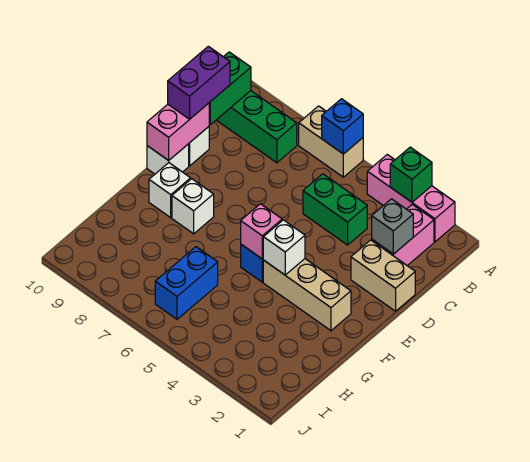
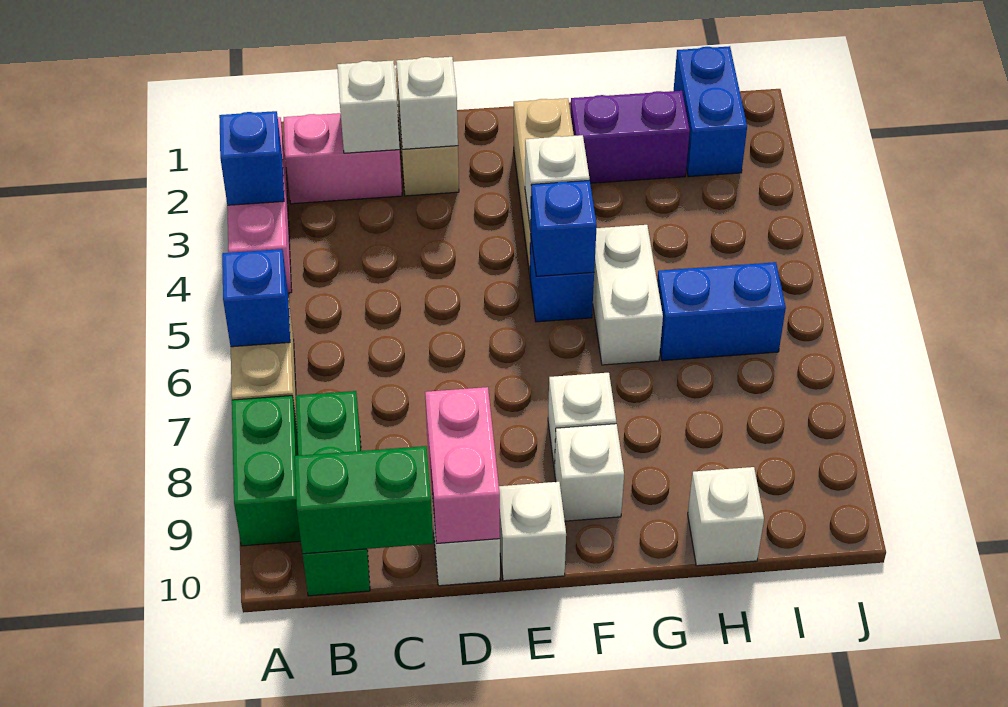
green 1x1 brick [390,147,432,202] -> blue 1x1 brick [219,111,284,205]
grey 1x1 brick [372,199,413,254] -> white 1x1 brick [337,61,400,153]
green 1x2 brick [303,174,367,245] -> green 1x2 brick moved to [232,396,301,546]
purple 1x2 brick [168,46,230,119] -> purple 1x2 brick moved to [570,91,690,183]
none -> white 1x1 brick [396,57,458,149]
pink 1x2 brick [147,103,209,160] -> pink 1x2 brick turned to [425,387,500,544]
pink 1x1 brick [241,204,282,259] -> blue 1x1 brick [530,180,597,276]
none -> white 1x2 brick [593,225,663,365]
none -> white 1x1 brick [688,467,764,566]
none -> blue 1x2 brick [674,46,747,177]

